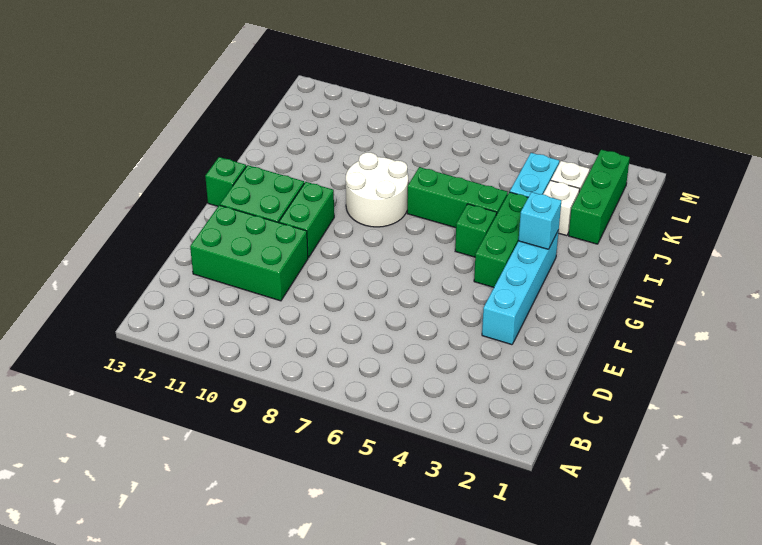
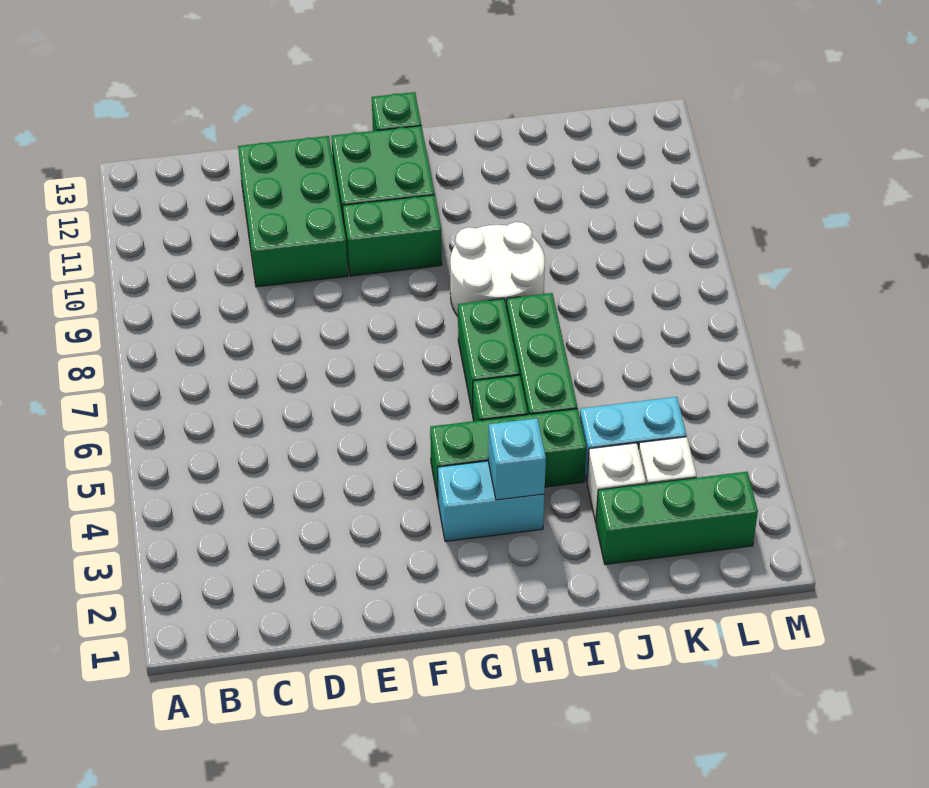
cyan 1x4 brick [482,230,559,345] -> cyan 1x2 brick [438,461,544,541]
none -> green 1x2 brick [458,299,520,414]

